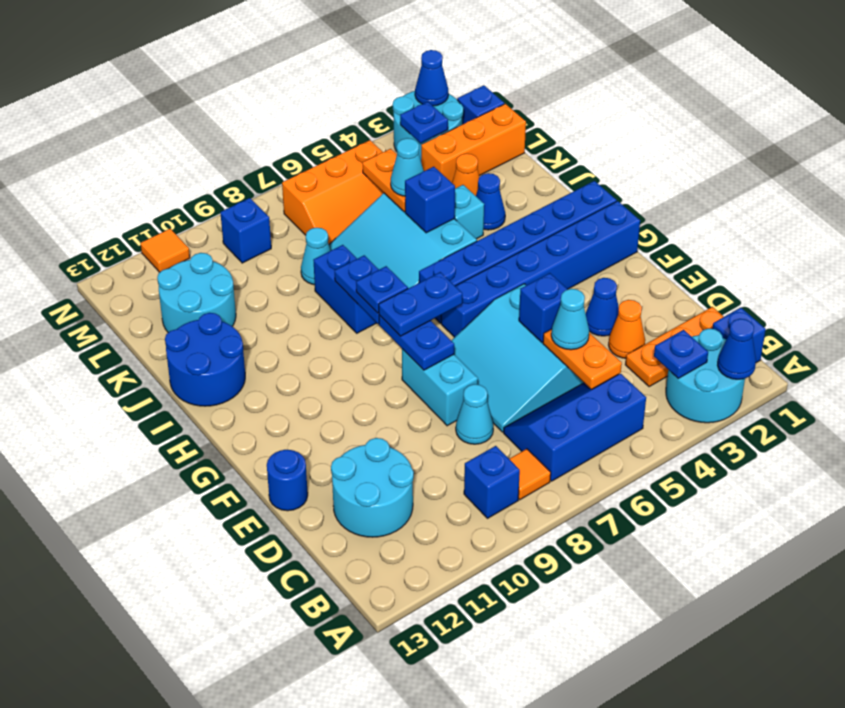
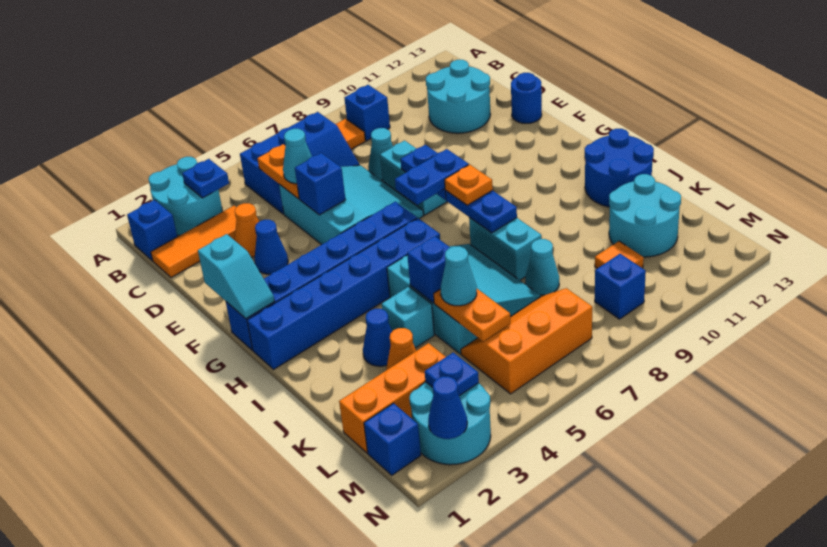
blue 1x1 cone [717,319,756,379] -> none
orange 1x3 plate [625,307,724,387] -> orange 1x3 tile [151,206,236,278]
none -> cyan 1x2 slope [198,234,275,318]
blue 1x1 plate [356,266,408,313] -> orange 1x1 plate [445,165,493,205]
blue 1x2 brick [313,245,376,333] -> cyan 1x2 brick [469,218,542,280]
orange 1x1 tile [140,229,190,272] -> orange 1x1 tile moved to [595,241,644,268]

